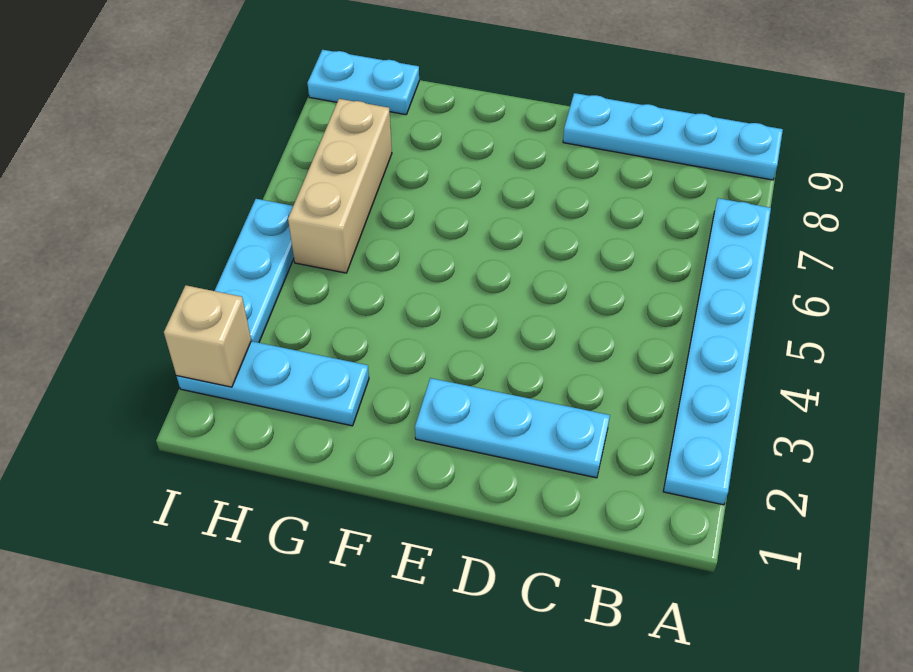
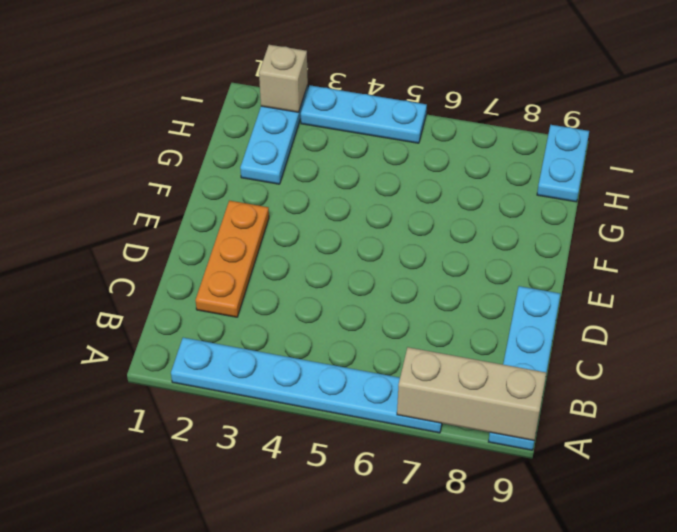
cyan 1x3 plate [415,378,610,478] -> orange 1x3 plate [195,201,269,317]
tan 1x3 brick [288,99,392,273] -> tan 1x3 brick moved to [397,347,546,441]

